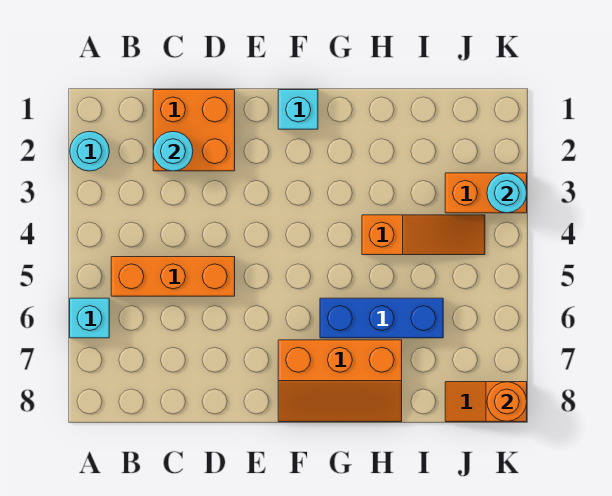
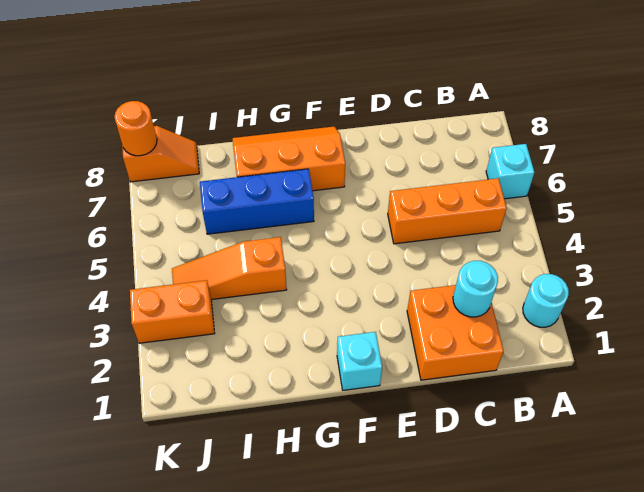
cyan 1x1 round brick [487,173,527,213] -> none

